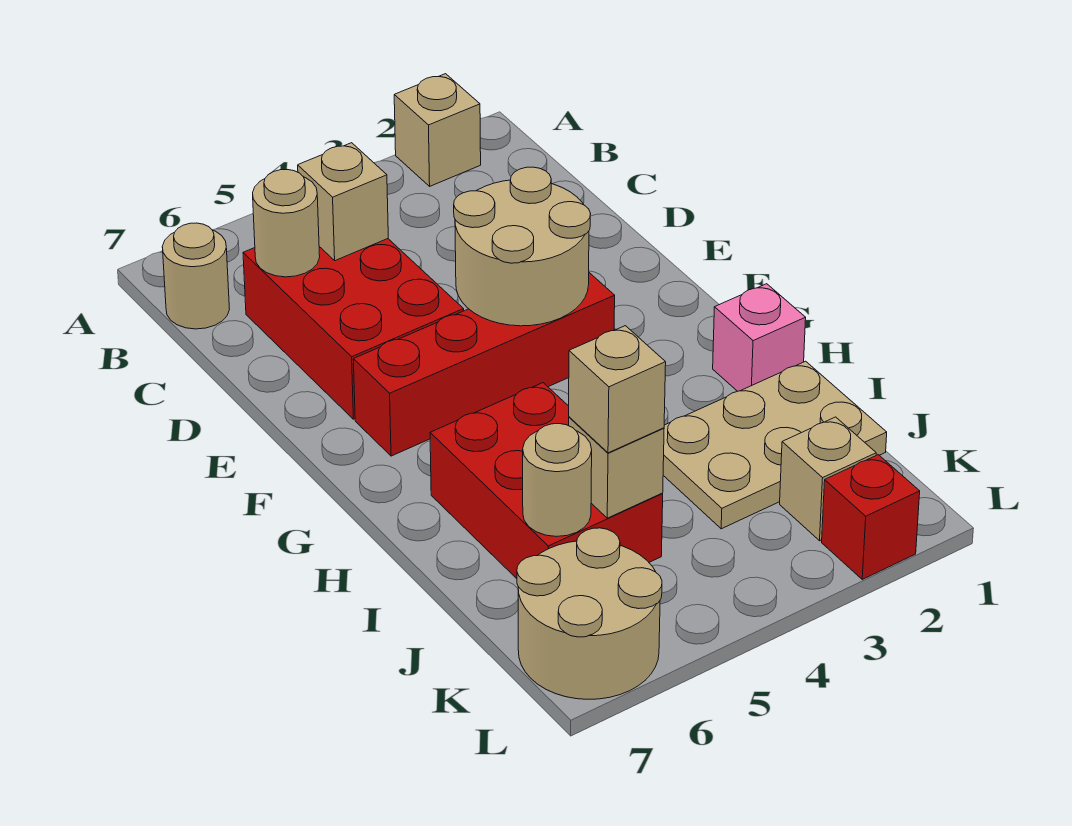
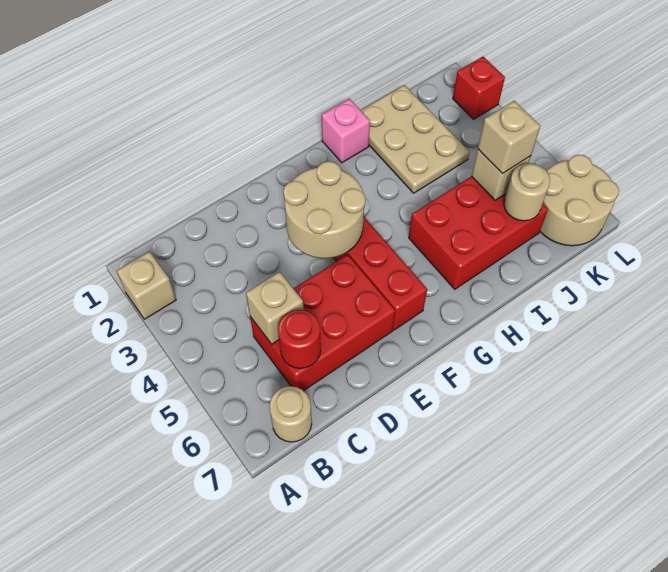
tan 1x1 round brick [253,170,320,277] -> red 1x1 round brick [278,310,321,368]
tan 1x1 brick [780,417,876,541] -> none

